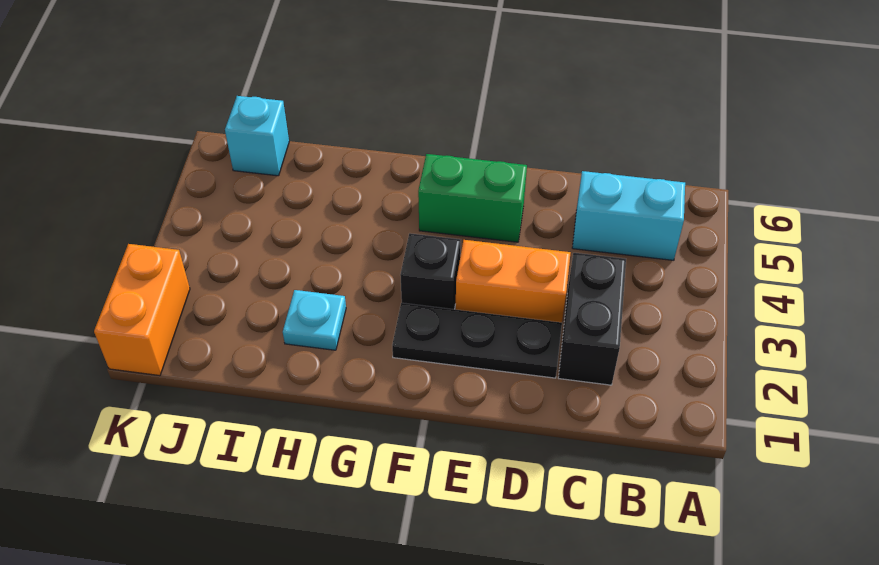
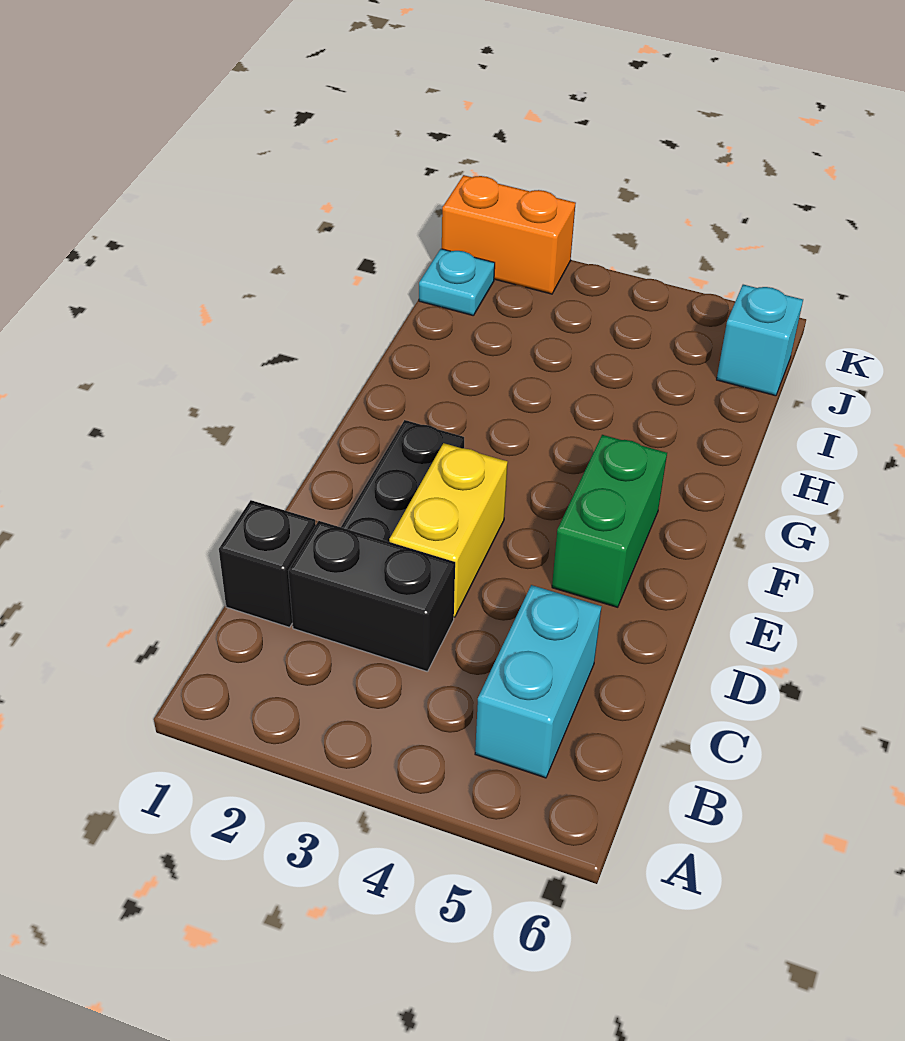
orange 1x2 brick [456,240,571,322] -> yellow 1x2 brick [389,443,508,617]
black 1x1 brick [400,233,461,309] -> black 1x1 brick moved to [219,500,316,627]
cyan 1x1 plate [283,290,346,350] -> cyan 1x1 plate moved to [419,249,495,316]

